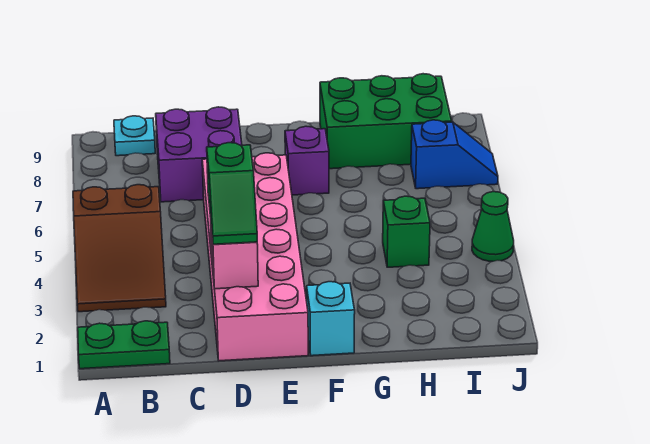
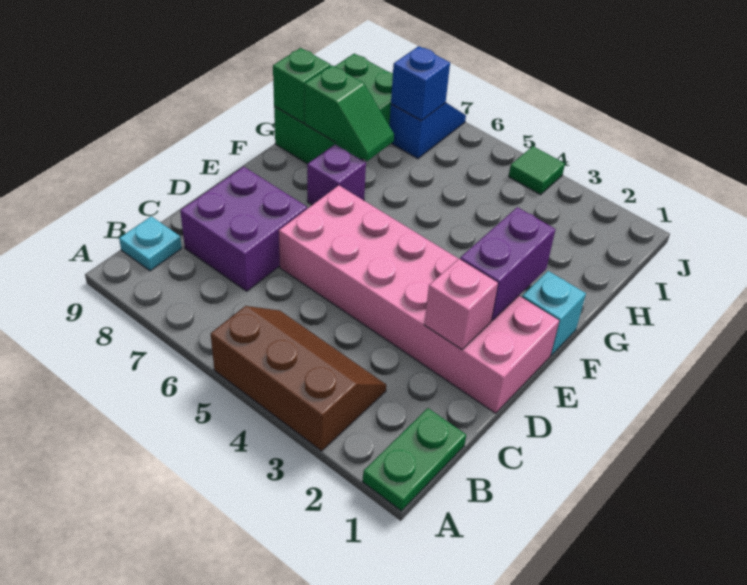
brown 2x3 slope [73,185,166,312] -> brown 2x3 slope turned to [211,306,386,451]
green 1x2 slope [207,143,257,244] -> green 1x2 slope moved to [305,65,394,161]
none -> purple 1x2 brick [460,207,555,321]
green 1x1 brick [383,196,430,267] -> green 1x1 brick moved to [273,48,331,123]
none -> blue 1x1 brick [391,46,450,121]
green 1x1 cone [472,192,514,261] -> green 1x1 tile [509,146,565,195]

